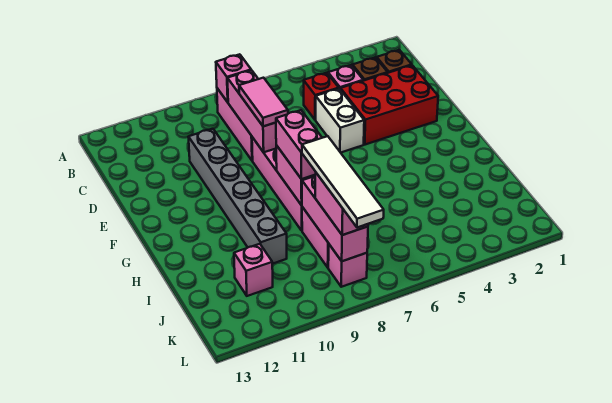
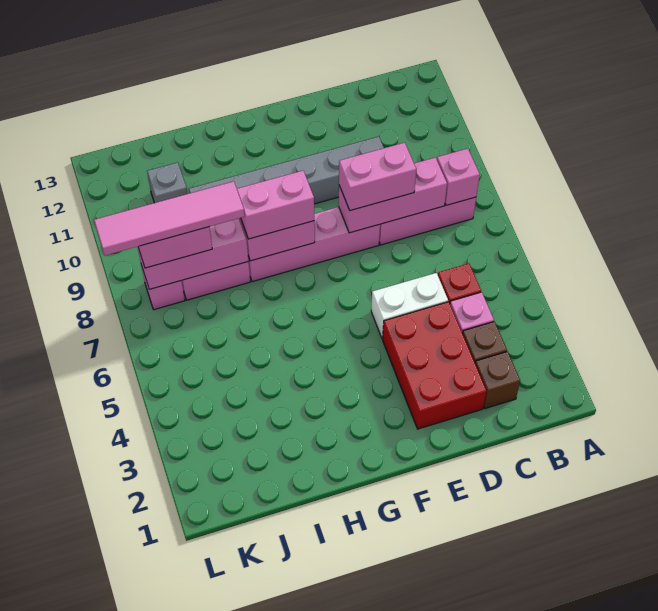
pink 1x2 tile [239,78,288,126] -> pink 1x2 brick [339,143,416,211]
white 1x4 tile [302,136,384,227] -> pink 1x4 tile [94,181,245,255]
pink 1x1 brick [234,244,273,296] -> grey 1x1 brick [147,162,187,203]

